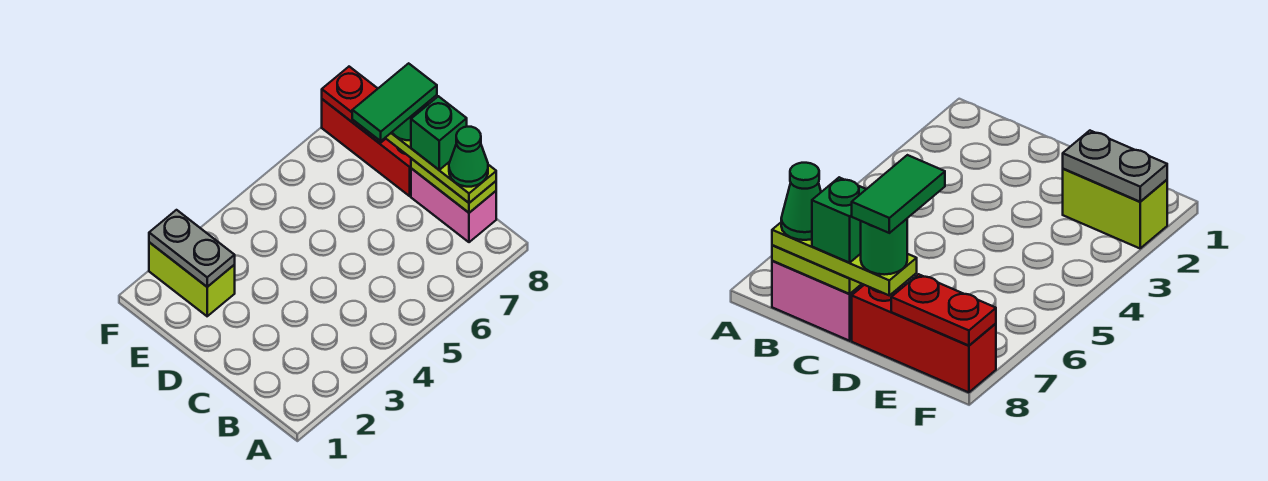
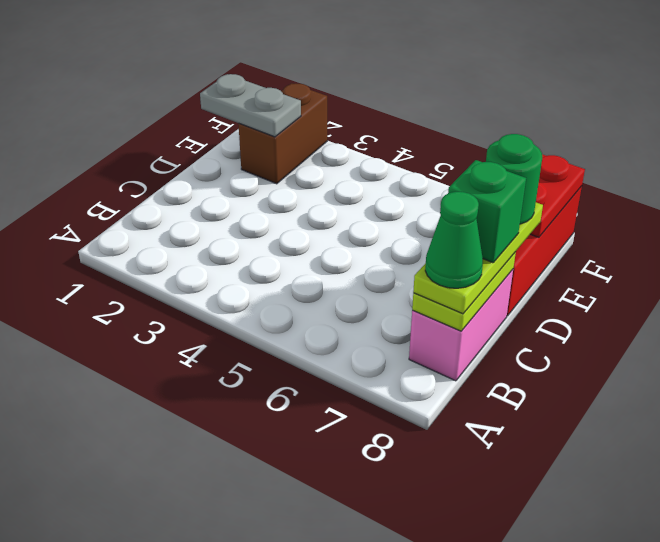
green 1x2 tile [352,63,437,141] -> none
lime 1x2 brick [149,242,235,316] -> brown 1x2 brick [238,83,327,184]
grey 1x2 plate [149,210,235,287] -> grey 1x2 plate turned to [200,74,301,137]

